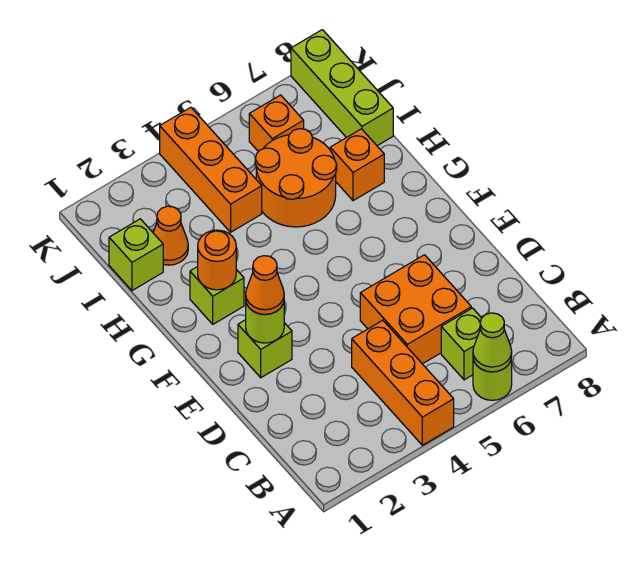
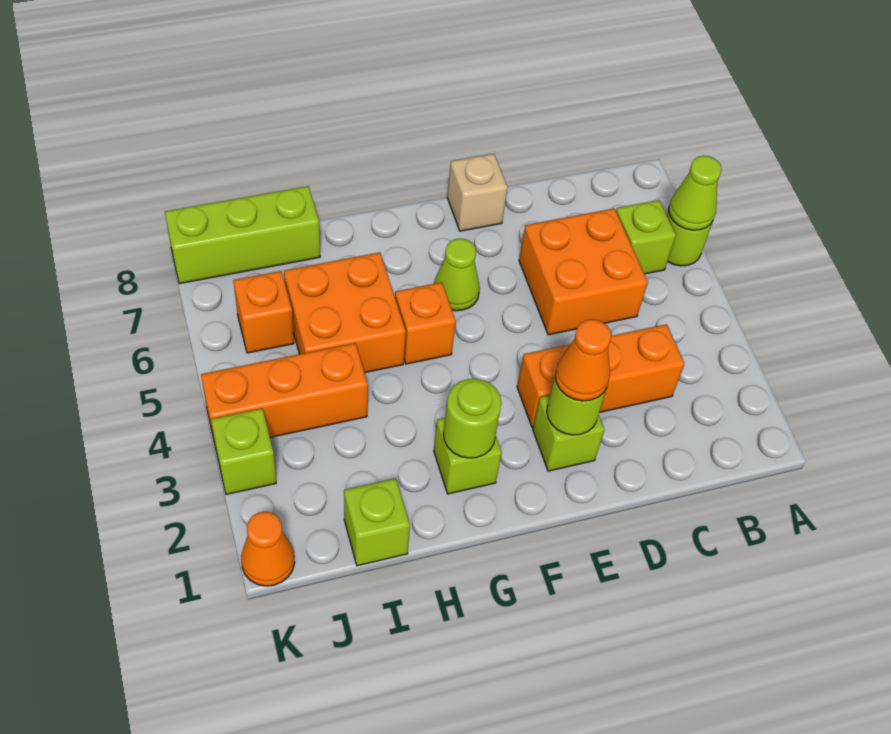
orange 1x3 brick [352,320,454,445] -> orange 1x3 brick moved to [517,324,685,427]
none -> tan 1x1 brick [447,154,508,231]
none -> lime 1x1 cone [434,238,480,311]
orange 1x1 round brick [198,230,236,290] -> lime 1x1 round brick [443,379,501,458]
orange 2x2 round brick [255,129,337,227] -> orange 2x2 brick [284,252,406,373]
orange 1x1 brick [330,129,384,201] -> orange 1x1 brick moved to [395,282,456,364]
orange 1x1 cone [153,206,188,265] -> orange 1x1 cone moved to [241,512,295,586]
none -> lime 1x1 brick [211,408,276,494]

